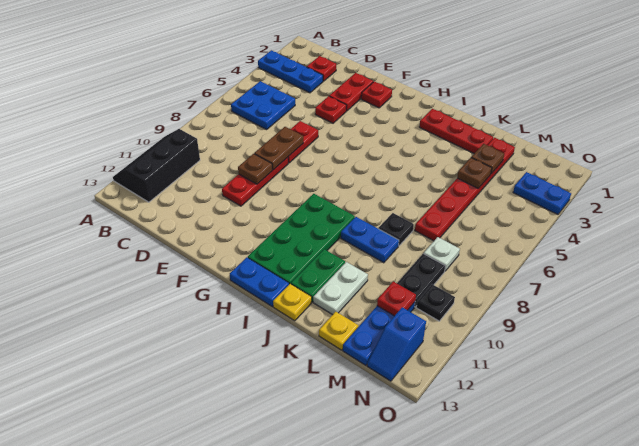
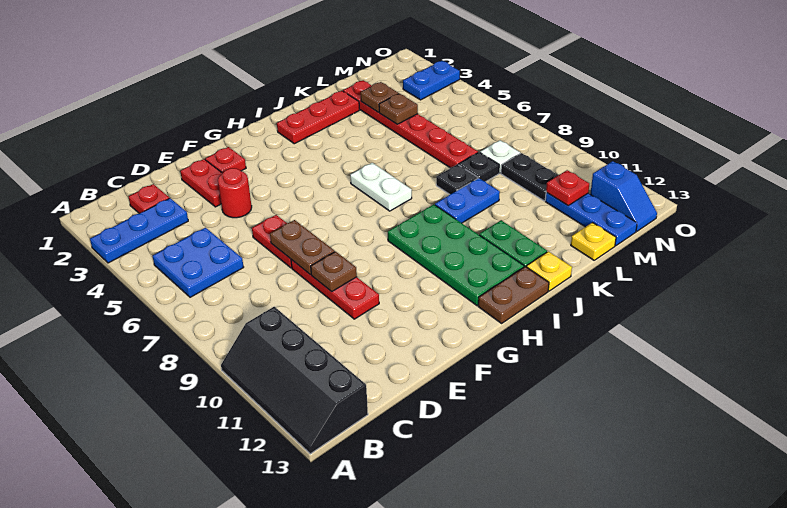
black 2x3 slope [113,129,200,202] -> black 2x4 slope [221,307,368,454]
red 1x1 plate [315,96,347,123] -> red 1x1 round brick [218,168,252,218]
blue 1x2 plate [230,257,289,307] -> brown 1x2 plate [478,266,549,323]
white 1x2 plate [313,262,368,315] -> white 1x2 plate moved to [350,163,412,211]
black 1x1 plate [416,284,455,321] -> black 1x1 plate moved to [459,152,499,182]

